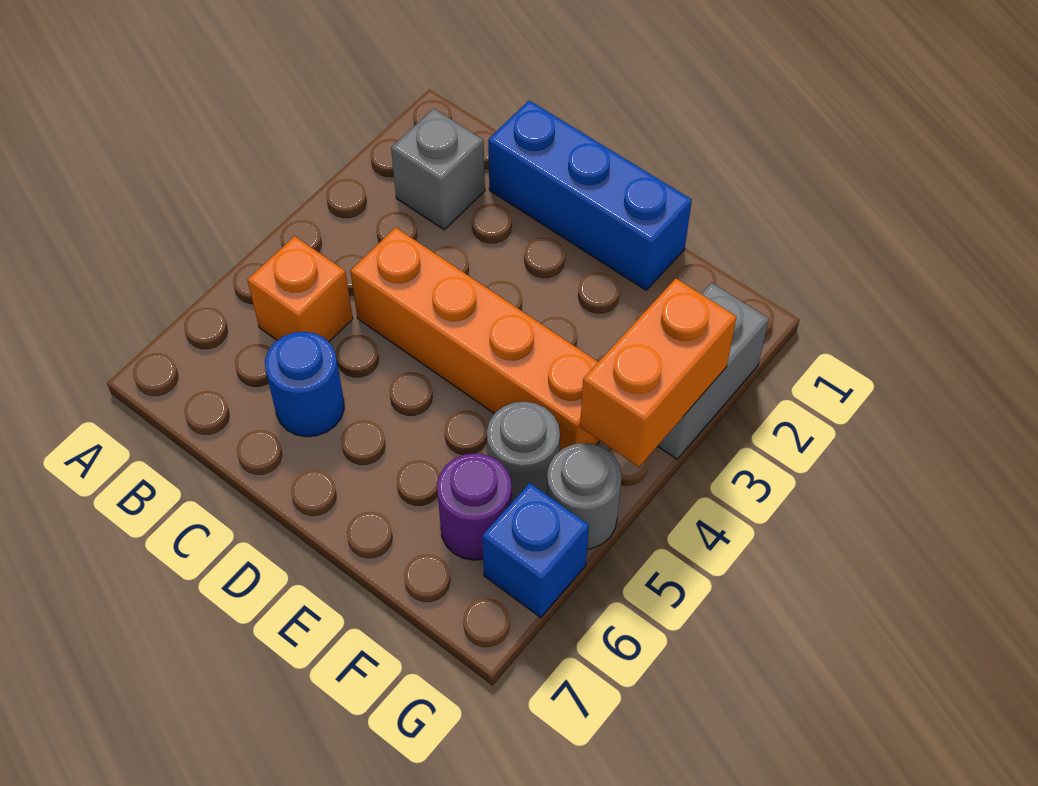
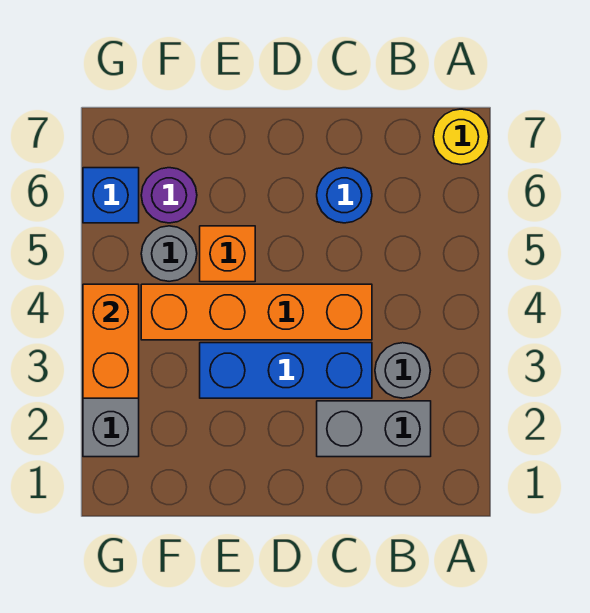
none -> yellow 1x1 round brick [433,109,489,165]
grey 1x1 brick [391,108,485,230] -> grey 1x2 brick [317,401,431,457]
orange 1x1 brick [247,236,353,342] -> orange 1x1 brick moved to [200,226,255,282]
blue 1x3 brick [488,101,692,290] -> blue 1x3 brick moved to [200,343,372,398]
grey 1x1 round brick [547,443,622,549] -> grey 1x1 round brick moved to [375,343,430,398]

